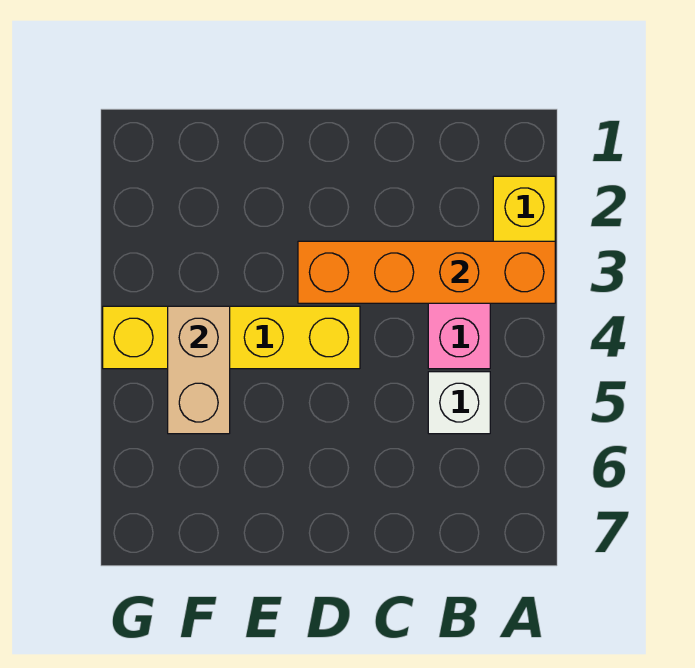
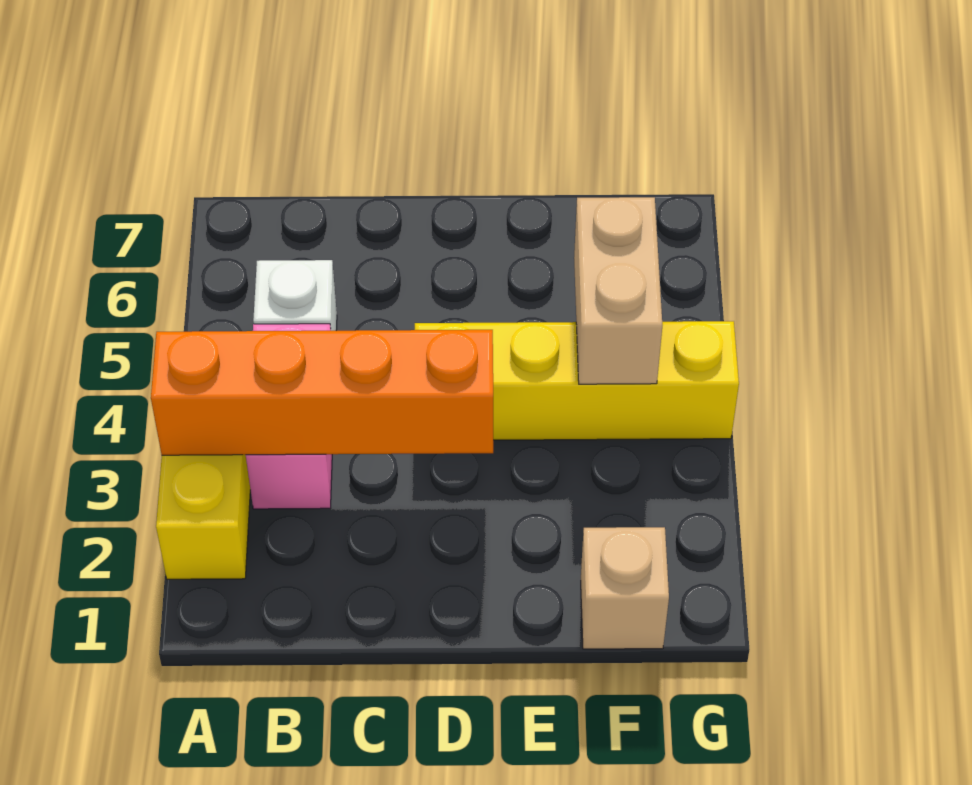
none -> tan 1x1 brick [581,527,669,649]

